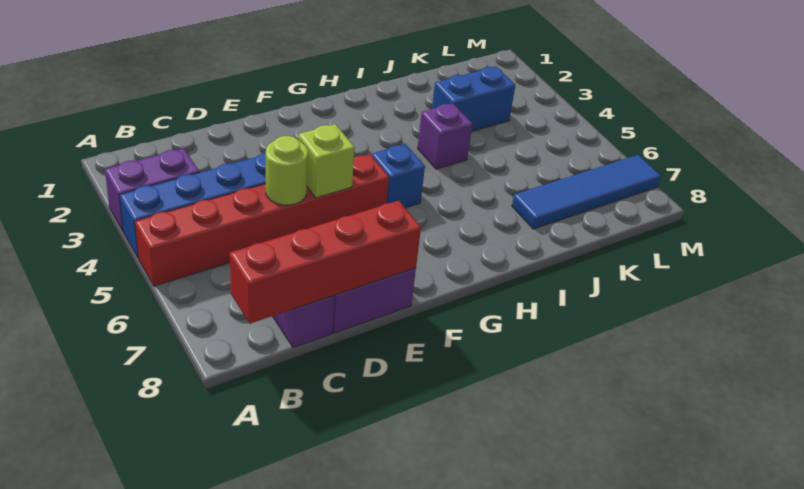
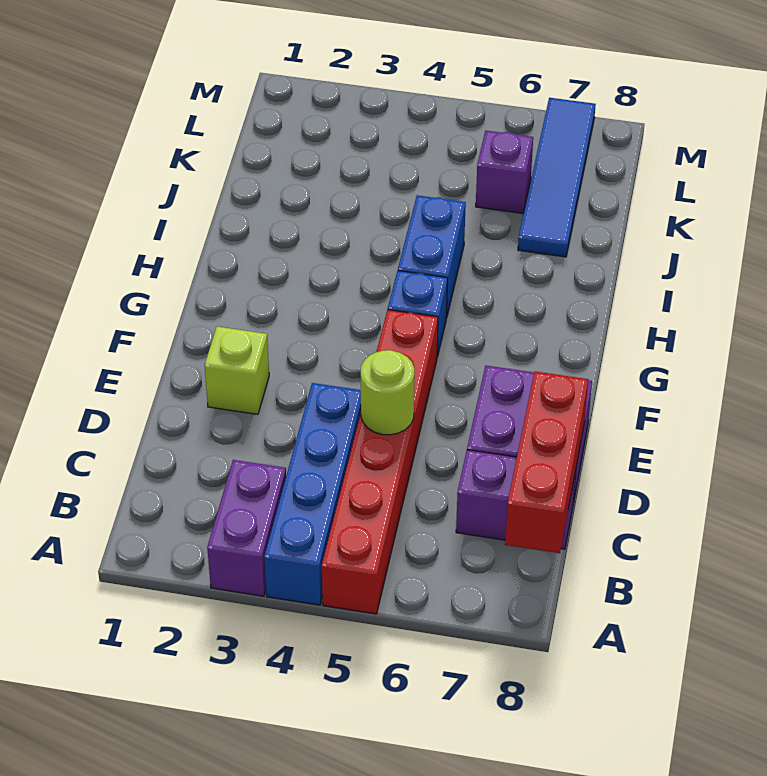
red 1x4 brick [230,201,421,324] -> red 1x3 brick [505,371,588,553]
lime 1x1 brick [299,124,355,198] -> lime 1x1 brick moved to [205,327,269,414]
purple 1x1 brick [417,103,472,169] -> purple 1x1 brick moved to [476,131,533,214]
blue 1x2 brick [432,67,516,132] -> blue 1x2 brick moved to [398,195,466,318]

